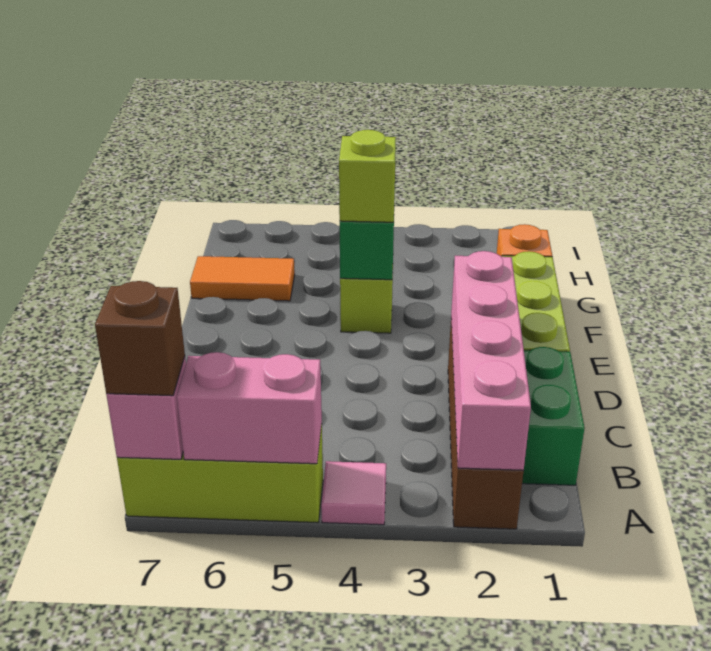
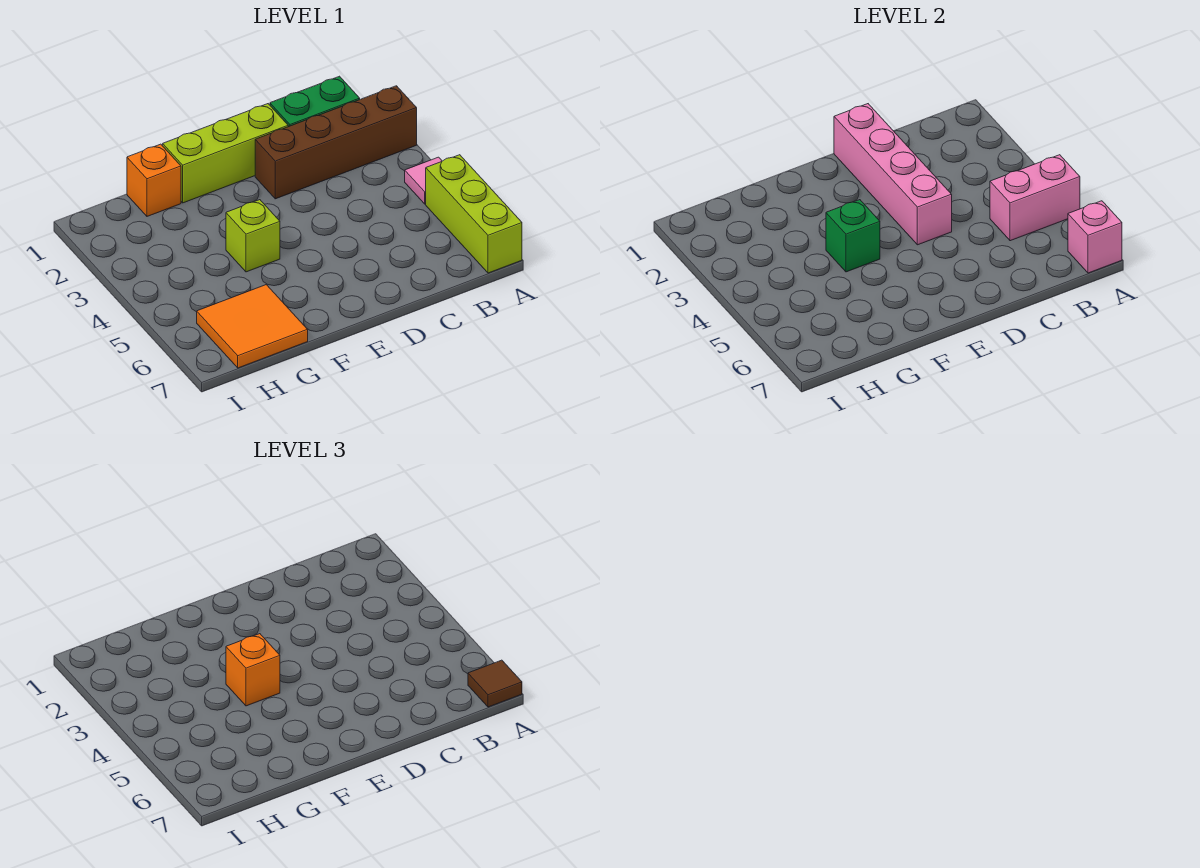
pink 1x4 brick [451,251,531,470] -> pink 1x4 brick turned to [834,104,952,245]
pink 1x2 brick [177,352,322,464] -> pink 1x2 brick turned to [990,155,1080,241]
brown 1x1 brick [95,281,185,396] -> brown 1x1 tile [468,660,522,707]
lime 1x1 brick [339,130,396,222] -> orange 1x1 brick [226,634,280,706]
orange 1x2 tile [190,256,295,301] -> orange 2x2 tile [197,285,308,368]

